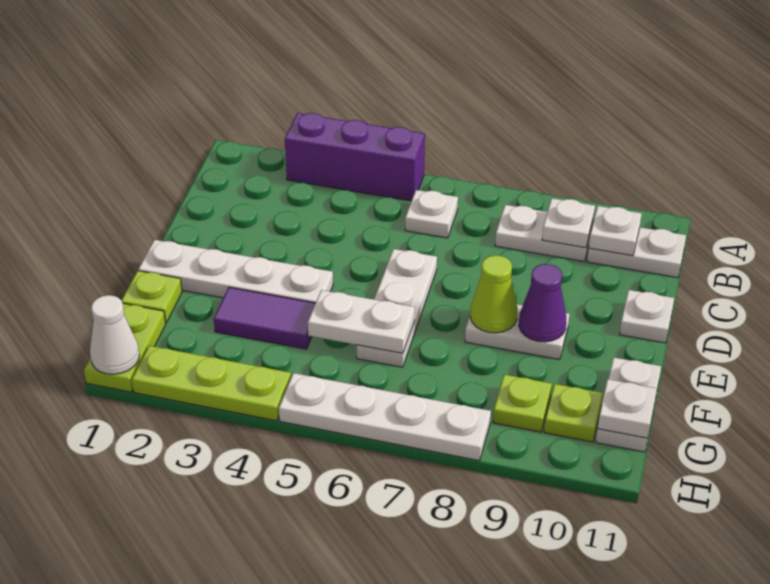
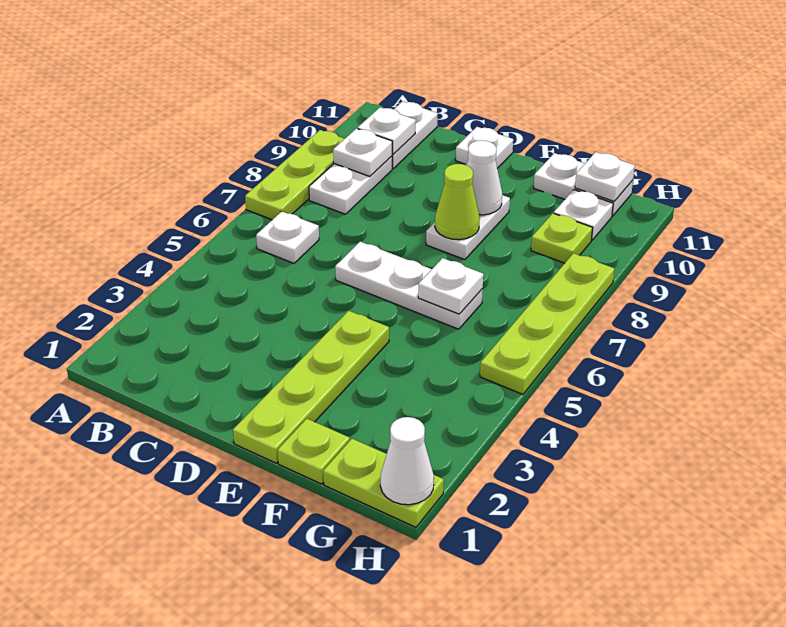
purple 1x3 brick [285,113,425,201] -> none
white 1x4 plate [138,240,333,303] -> lime 1x4 plate [233,311,389,463]
purple 1x1 cone [519,264,566,342] -> white 1x1 cone [467,140,502,215]
purple 1x2 tile [214,287,315,349] -> none
white 1x2 plate [308,290,415,353] -> white 1x1 plate [418,258,483,314]
lime 1x1 plate [544,384,603,442] -> white 1x1 plate [554,190,613,240]
lime 1x3 plate [132,346,291,421] -> lime 1x3 plate moved to [245,130,344,220]
white 1x4 plate [279,373,491,461] -> lime 1x4 plate [480,253,614,394]

